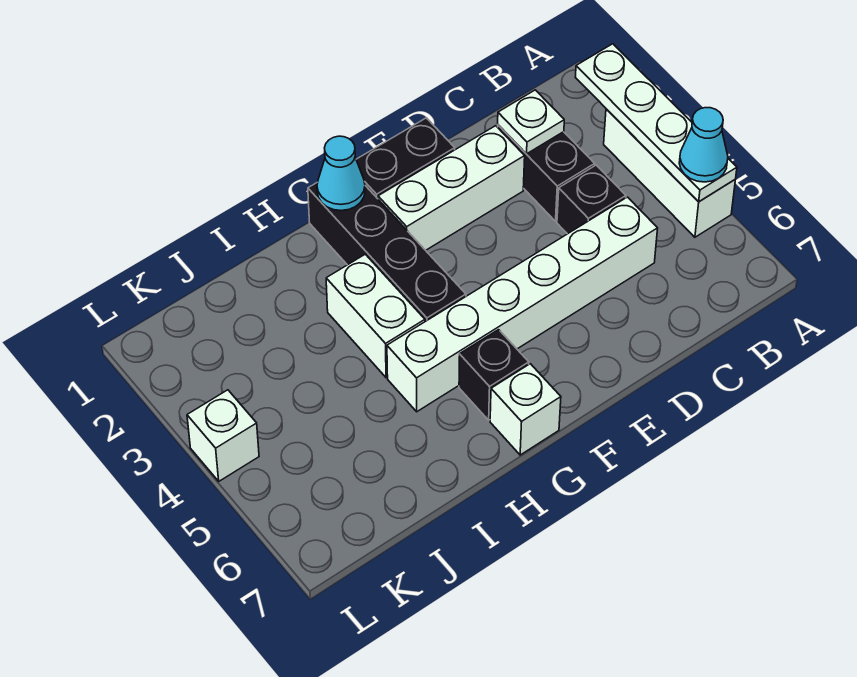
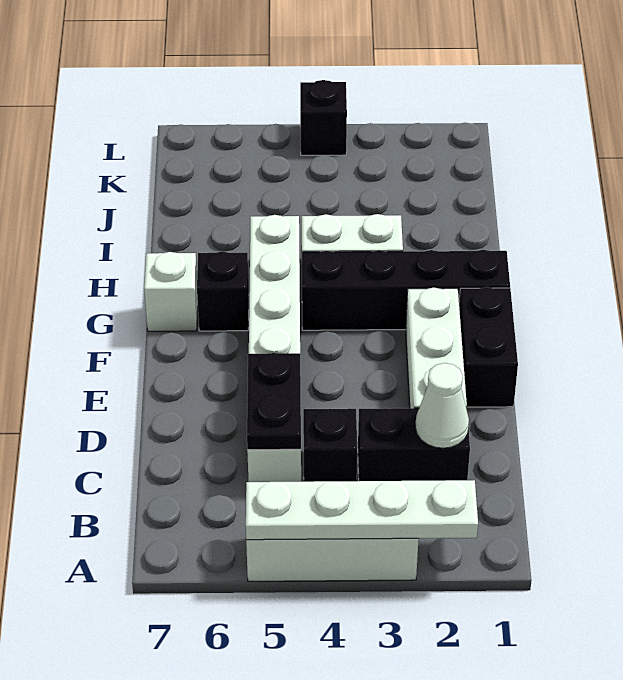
cyan 1x1 cone [679,108,728,182] -> none
white 1x1 plate [498,90,564,154] -> white 1x1 cone [415,363,469,448]
none -> black 1x2 plate [247,353,301,450]
cyan 1x1 cone [317,136,365,211] -> none
white 1x1 brick [187,390,259,481] -> black 1x1 brick [300,80,347,155]

